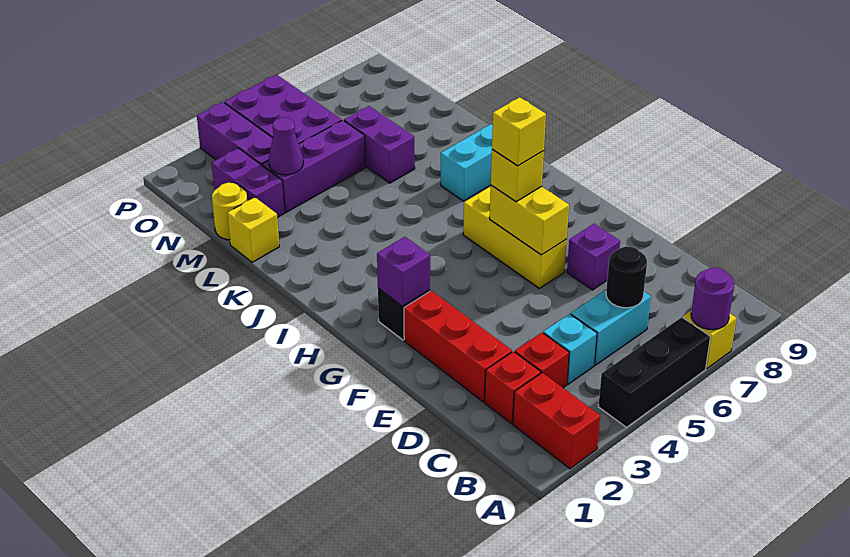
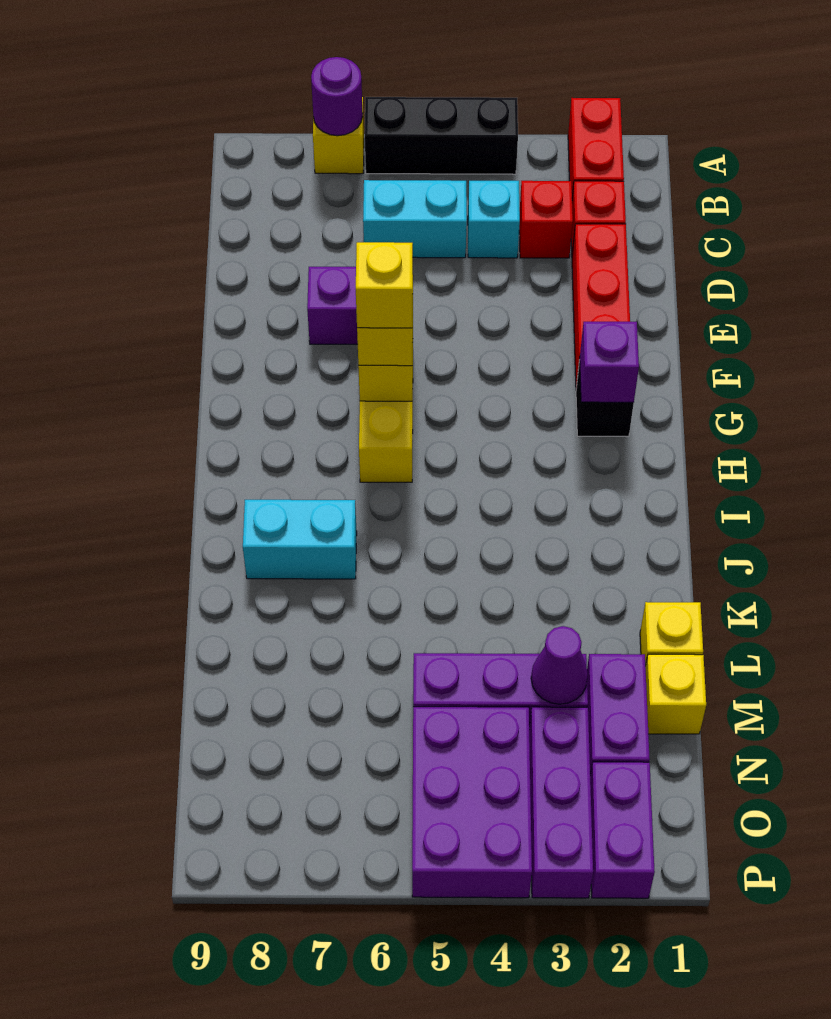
black 1x1 round brick [606,246,647,308] -> none
purple 1x2 brick [344,106,415,183] -> purple 1x2 brick moved to [590,762,655,898]
yellow 1x1 round brick [212,183,247,240] -> yellow 1x1 brick [645,654,706,734]

